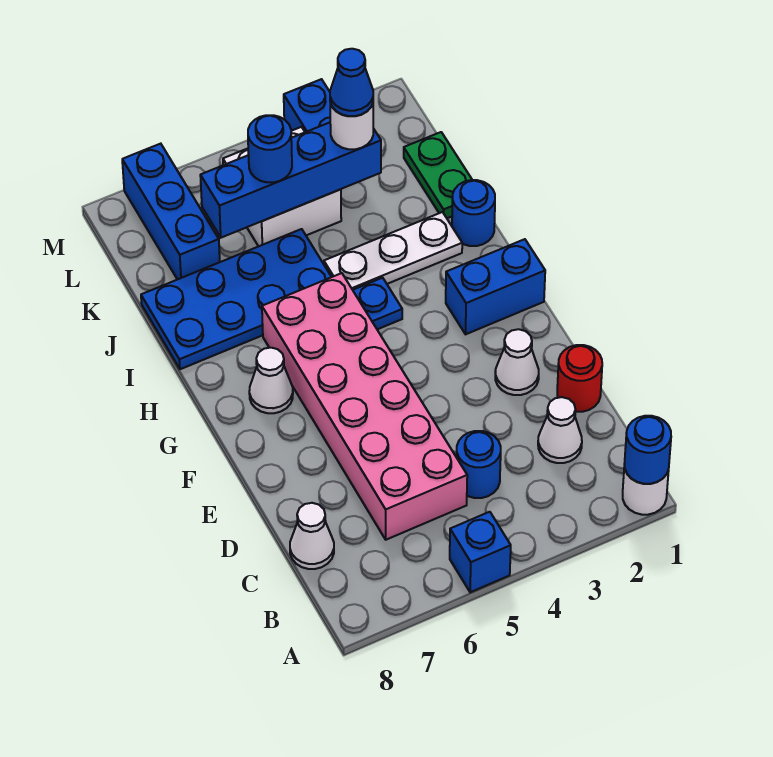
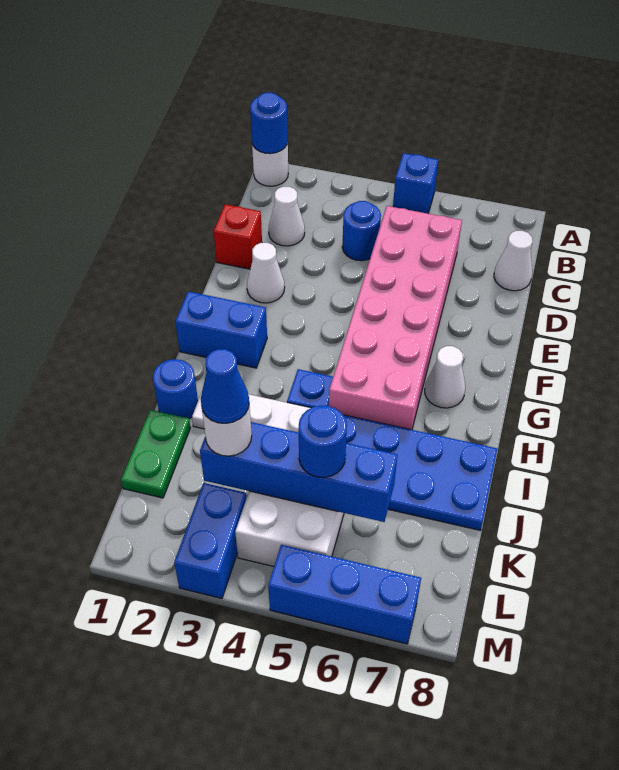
red 1x1 round brick [557,345,602,412] -> red 1x1 brick [214,204,262,269]
blue 1x3 brick [122,144,220,280] -> blue 1x3 brick turned to [268,545,421,644]

